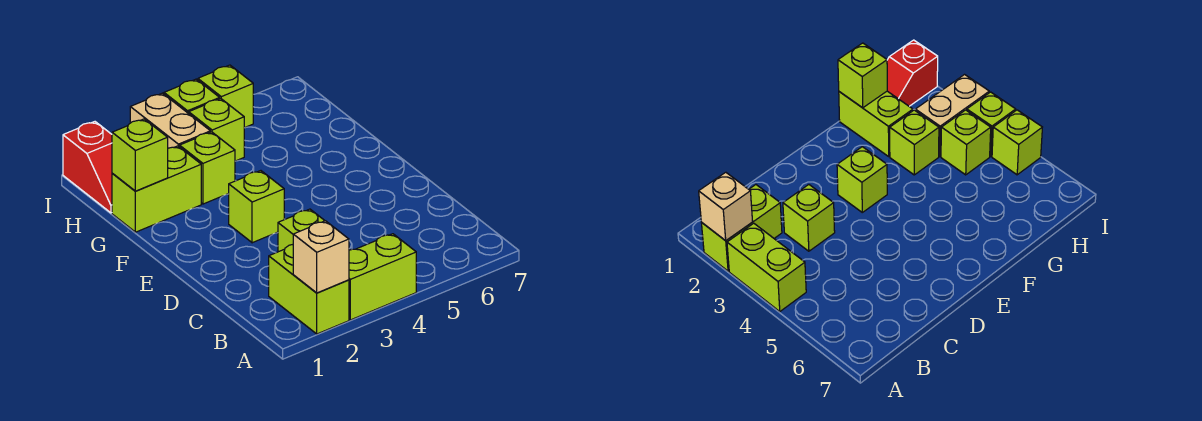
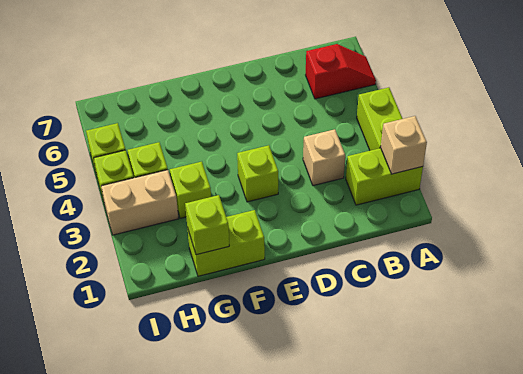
lime 1x1 brick [278,209,325,252] -> tan 1x1 brick [303,129,345,186]
lime 1x2 brick [112,146,201,232] -> lime 1x2 brick turned to [187,210,265,276]
red 1x2 slope [63,122,112,213] -> red 1x2 slope moved to [306,44,376,99]

